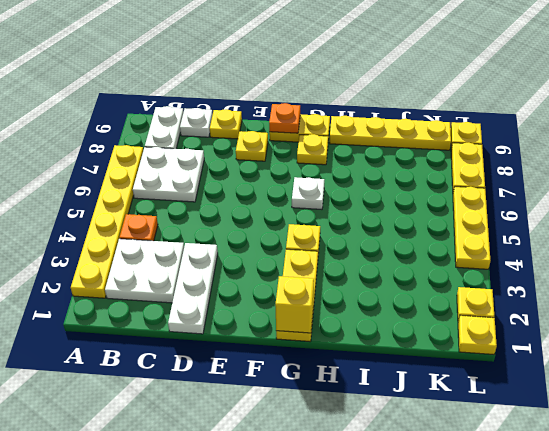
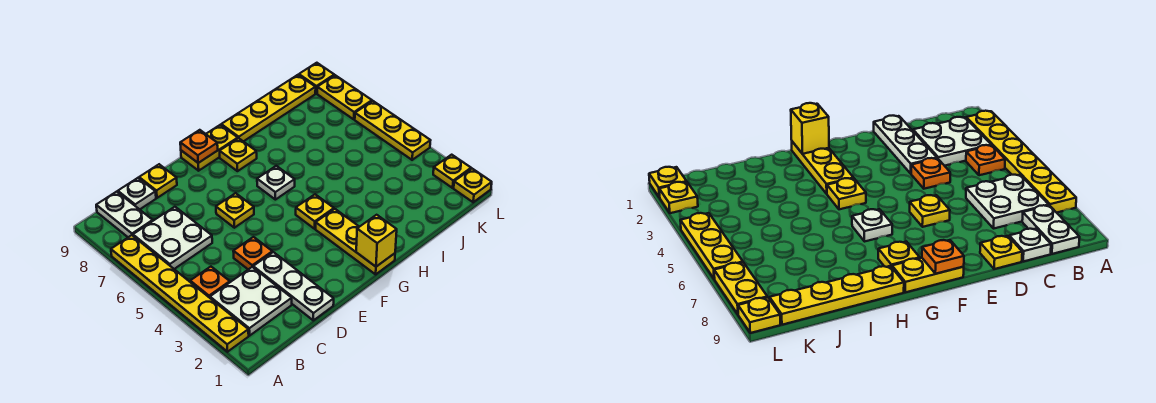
none -> orange 1x1 plate [233,237,272,269]
yellow 1x1 plate [236,131,268,161] -> yellow 1x1 plate moved to [216,193,254,228]

